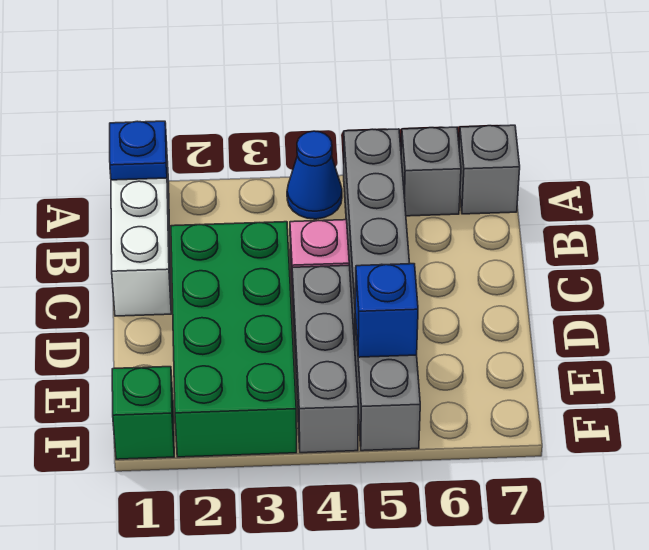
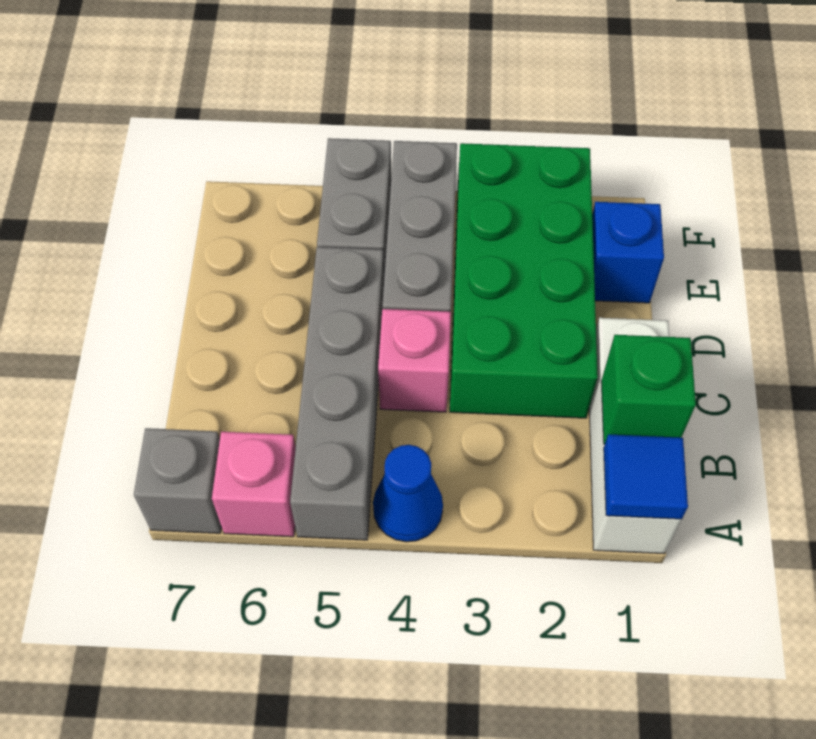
blue 1x1 plate [110,121,167,180] -> blue 1x1 tile [604,434,688,519]
grey 1x1 brick [401,127,461,216] -> pink 1x1 brick [212,432,296,537]
blue 1x1 brick [355,264,418,357] -> blue 1x1 brick moved to [592,202,664,303]
green 1x1 brick [112,367,174,459] -> green 1x1 brick moved to [601,335,696,444]

